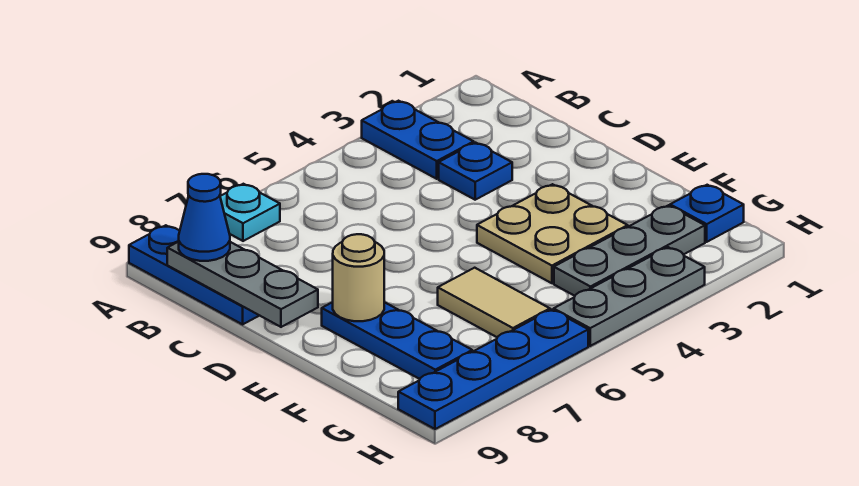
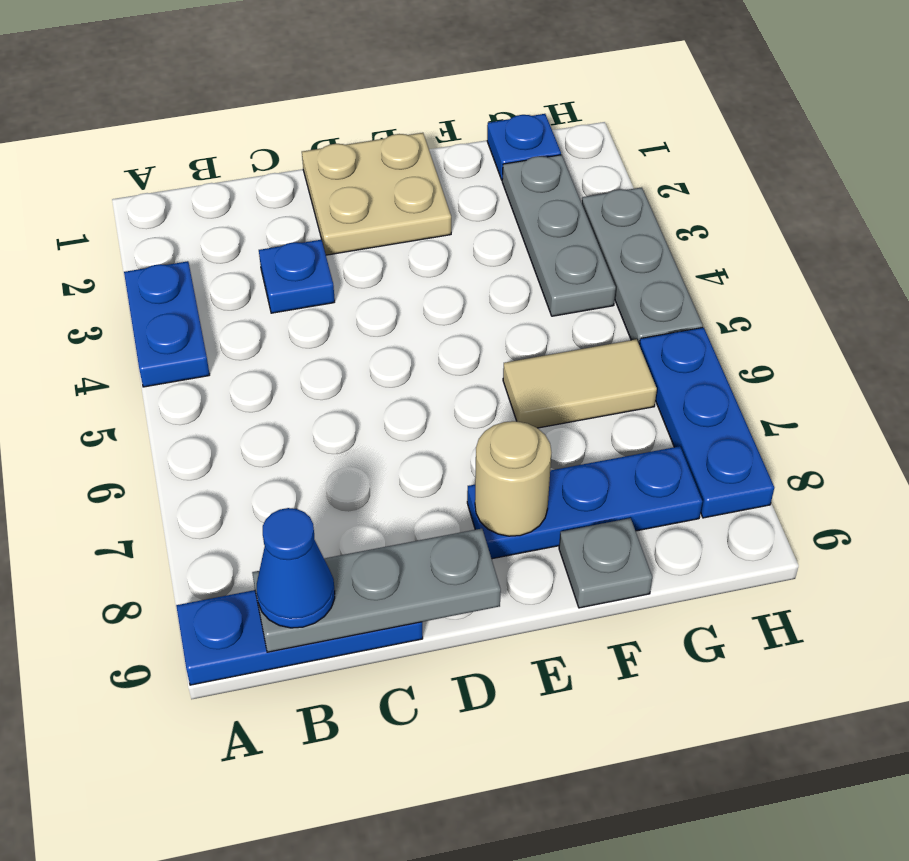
blue 1x2 plate [362,101,474,179] -> blue 1x2 plate turned to [124,261,210,387]
cyan 1x1 plate [220,184,280,241] -> none
tan 2x2 plate [477,184,628,283] -> tan 2x2 plate moved to [302,133,451,255]
none -> grey 1x1 plate [559,518,652,608]
blue 1x4 plate [398,310,588,429] -> blue 1x3 plate [639,328,774,518]

